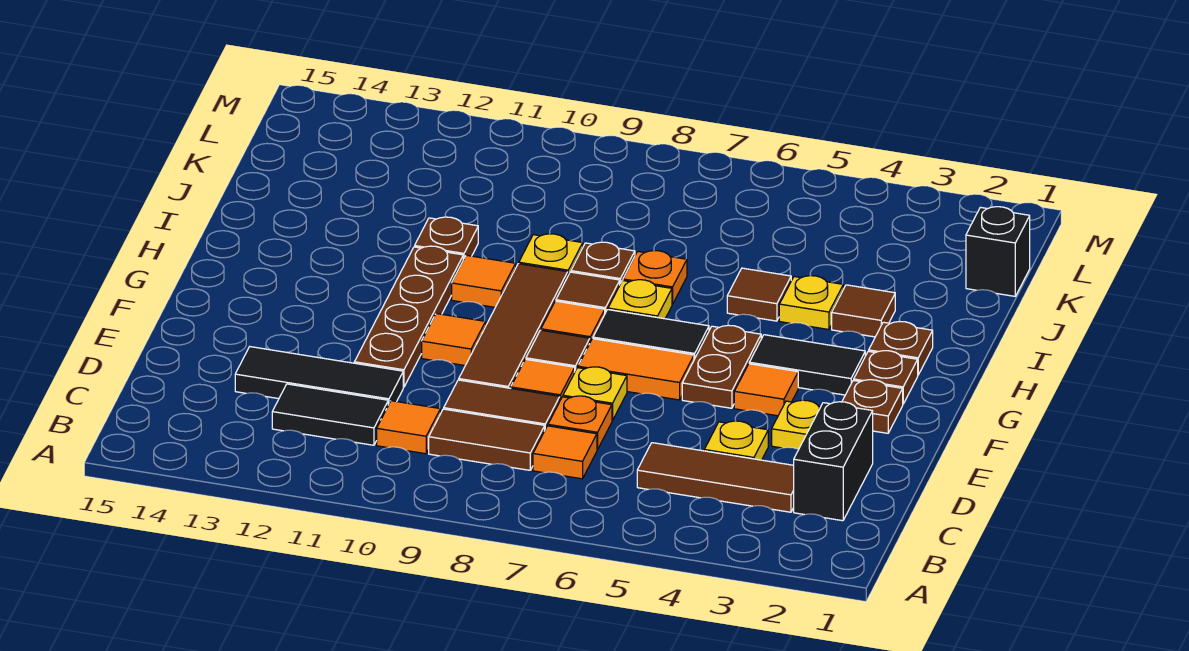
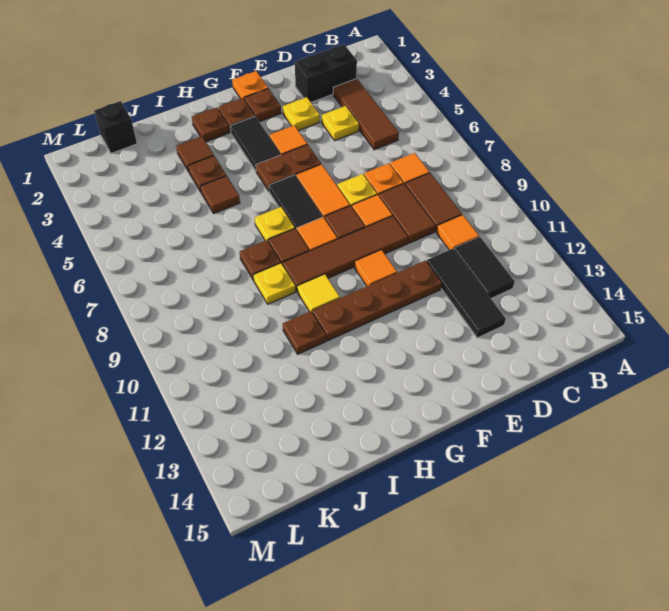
orange 1x1 tile [452,255,516,307] -> yellow 1x1 tile [297,274,340,313]
yellow 1x1 plate [779,275,843,329] -> brown 1x1 plate [188,156,226,192]
orange 1x1 plate [623,251,687,304] -> orange 1x1 plate moved to [232,71,268,99]

